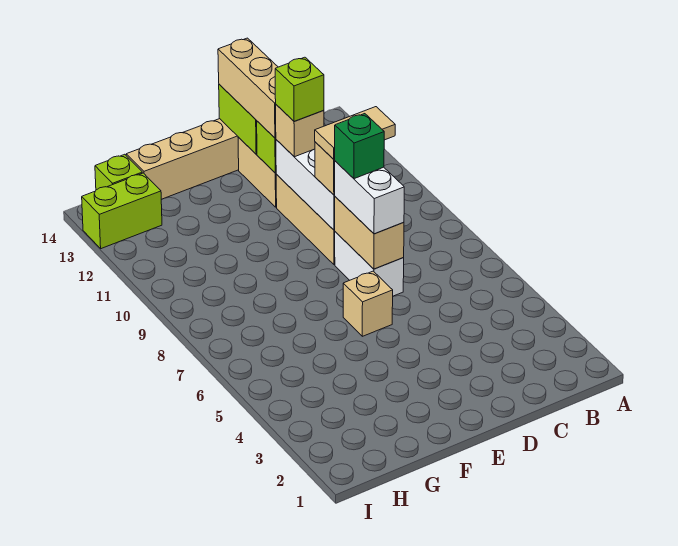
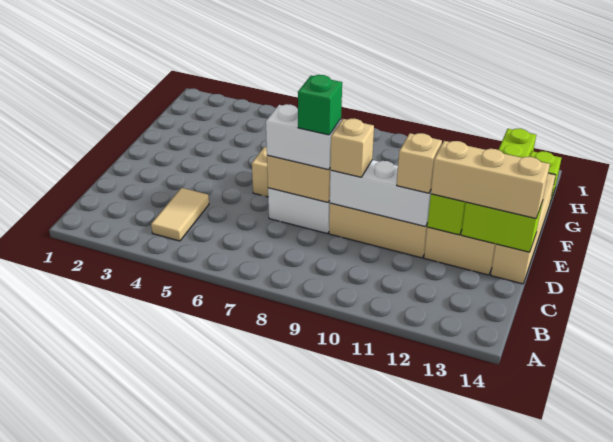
tan 1x2 tile [315,107,395,159] -> tan 1x2 tile moved to [151,188,209,241]
lime 1x1 brick [275,57,324,122] -> none

